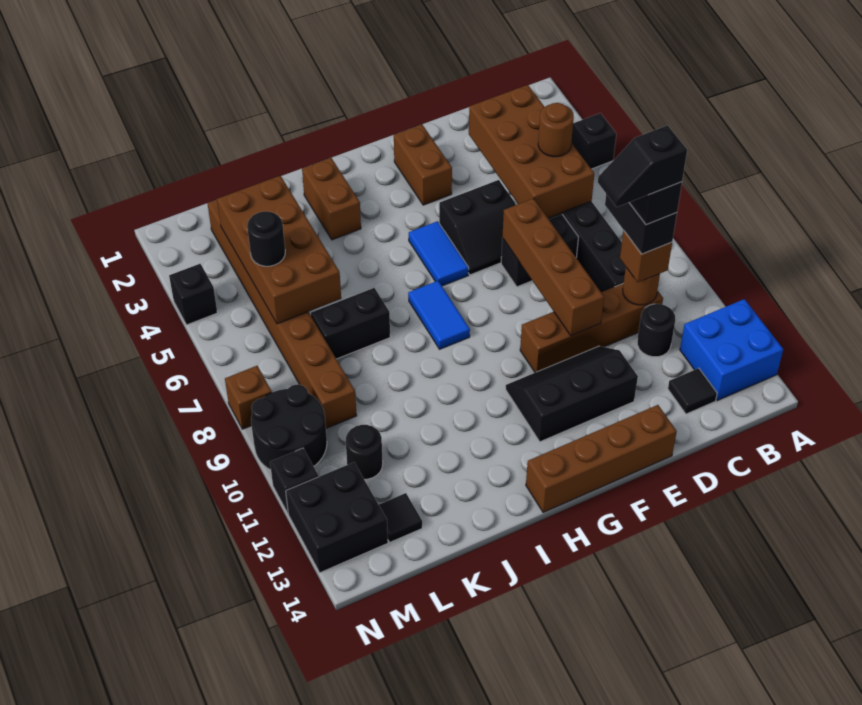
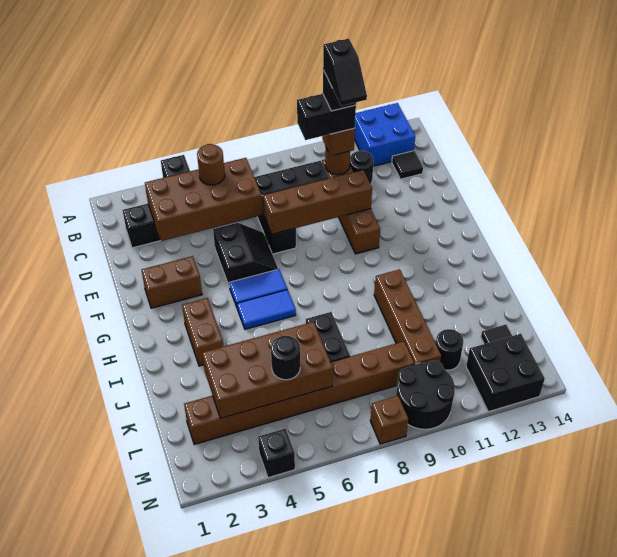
black 2x3 slope [506,346,638,442] -> none
brown 1x4 brick [526,405,677,513] -> brown 1x4 brick moved to [374,269,441,364]
blue 1x2 tile [408,281,470,349] -> blue 1x2 tile moved to [237,290,296,329]
brown 1x2 brick [302,158,361,240] -> brown 1x2 brick turned to [182,298,223,366]
black 1x1 brick [270,448,319,513] -> none

